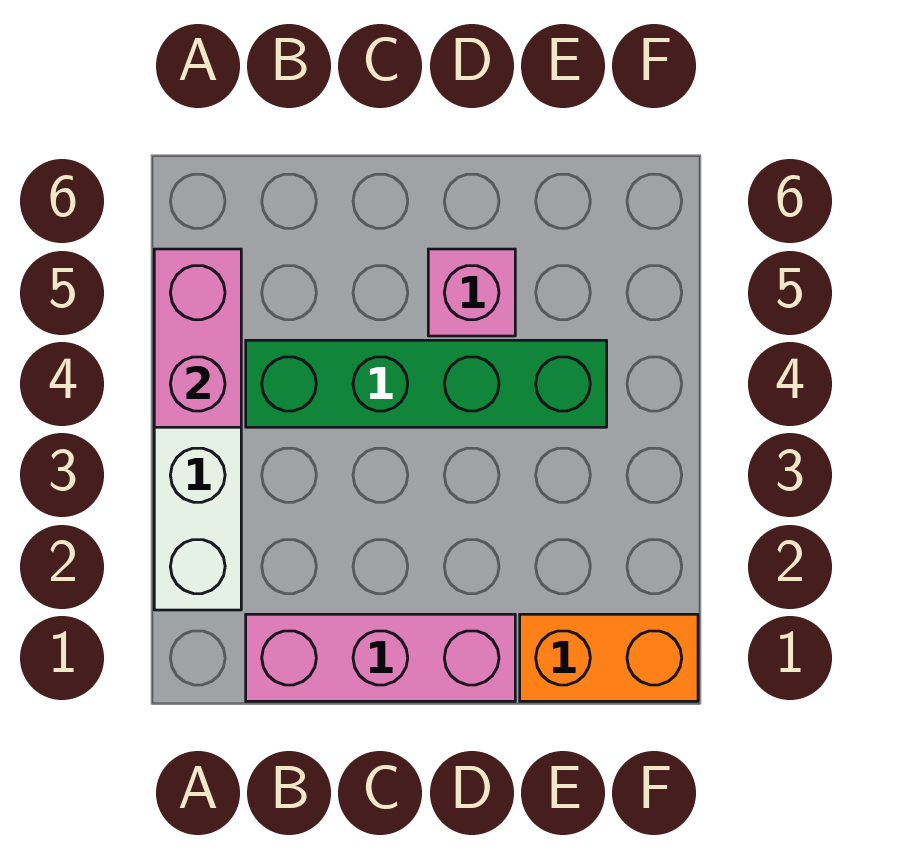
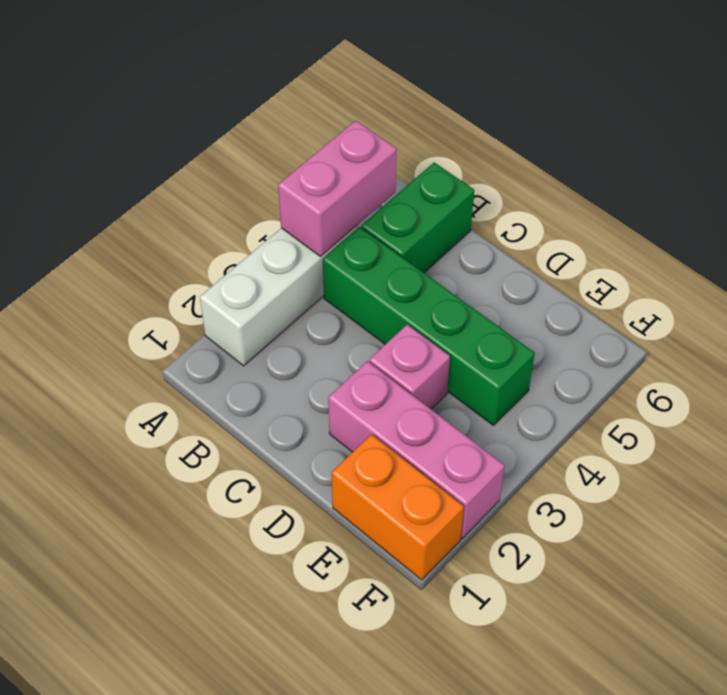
pink 1x3 brick [246,614,515,701] -> pink 1x3 brick moved to [328,361,504,539]
none -> green 1x2 brick [361,162,474,273]
pink 1x1 brick [428,249,515,336] -> pink 1x1 brick moved to [369,325,450,409]

